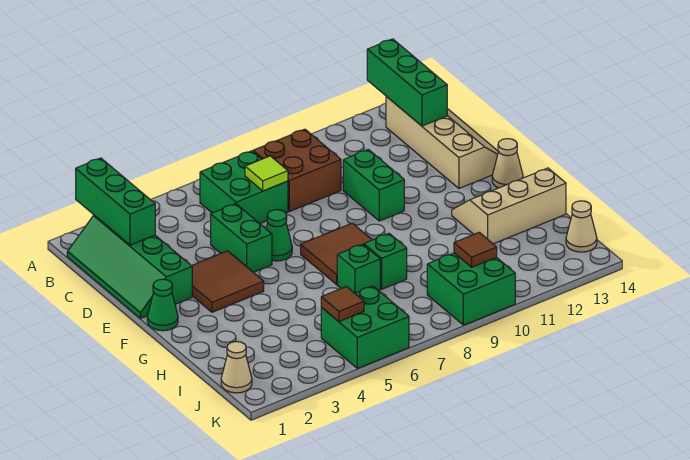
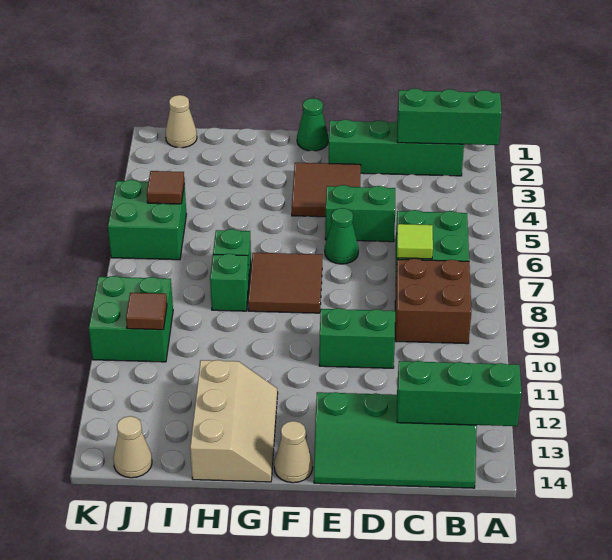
tan 2x4 slope [386,96,498,188] -> green 2x4 slope [314,392,477,488]

